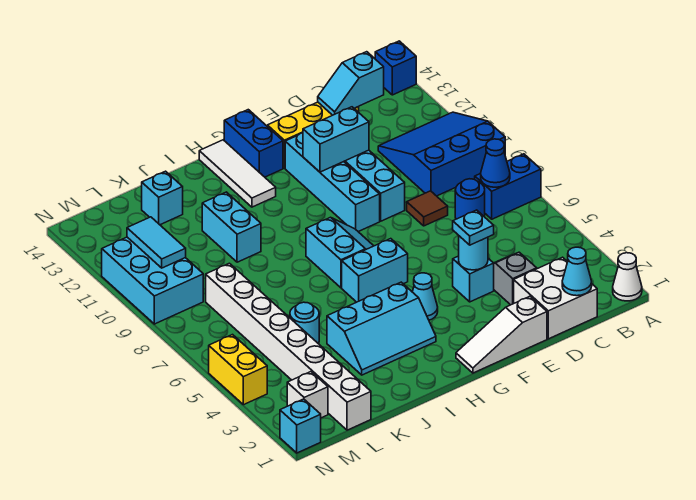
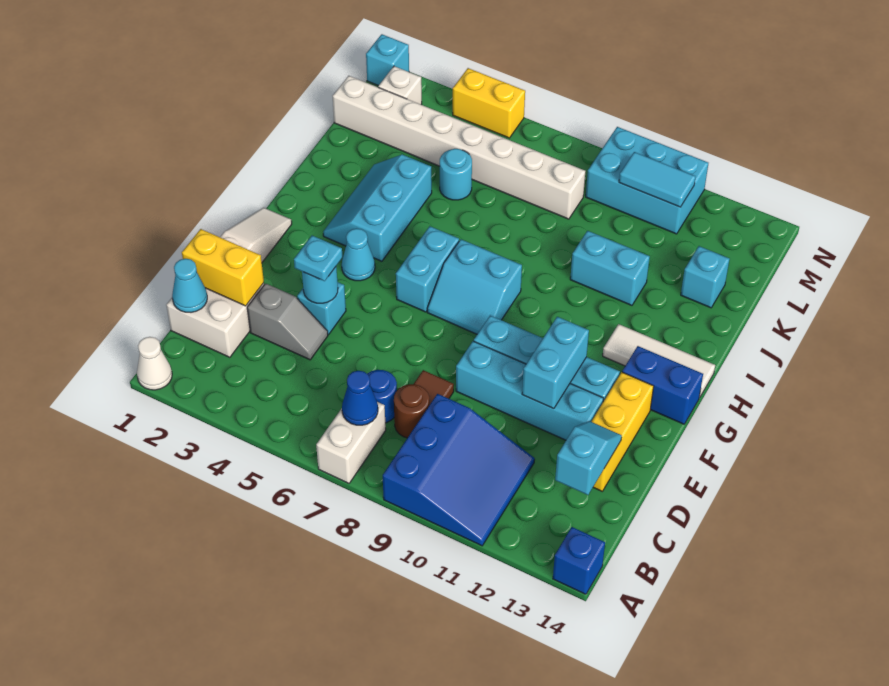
blue 1x2 brick [475,154,541,219] -> white 1x2 brick [316,402,386,483]
none -> brown 1x1 round brick [394,384,429,438]
none -> yellow 1x2 brick [182,229,264,306]

